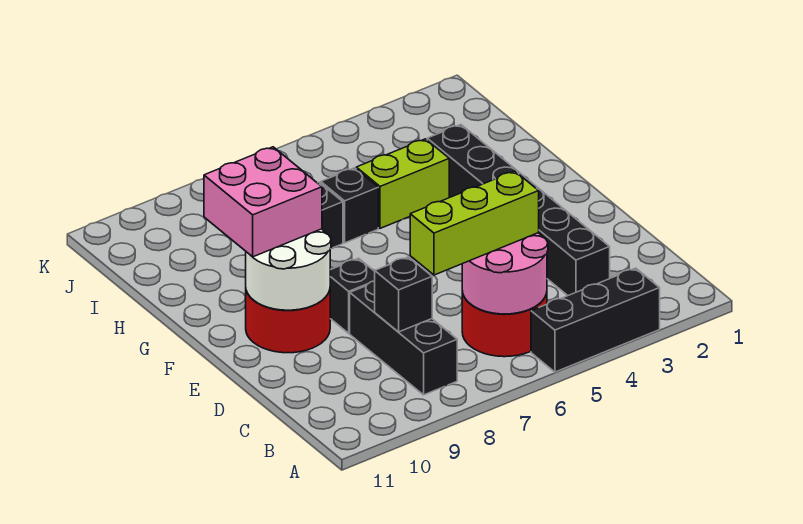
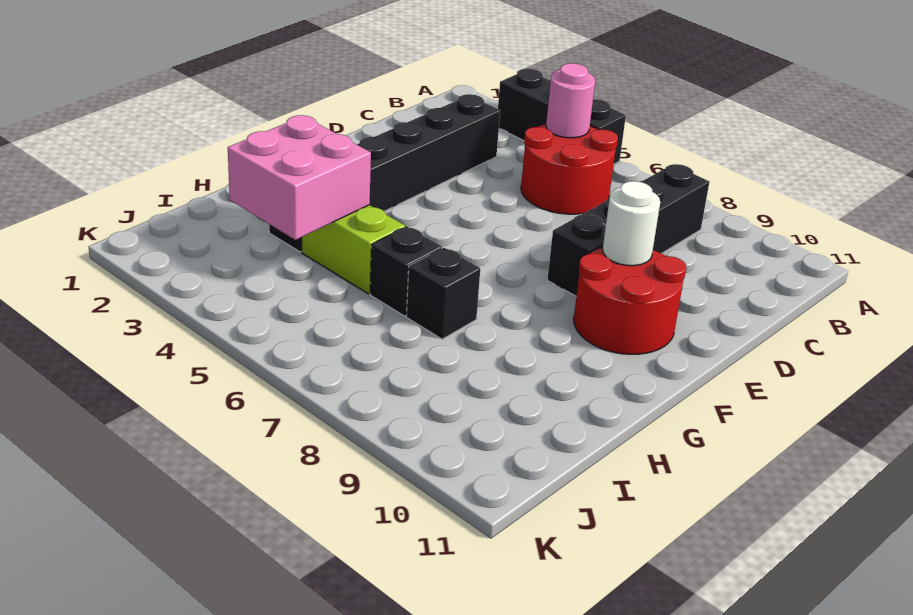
pink 2x2 round brick [462,233,548,314] -> pink 1x1 round brick [546,63,595,138]
lime 1x3 brick [410,171,539,275] -> none
black 1x1 brick [375,257,432,332] -> none
white 2x2 round brick [246,229,331,310] -> white 1x1 round brick [603,181,660,266]
pink 2x2 brick [204,147,322,257] -> pink 2x2 brick moved to [228,115,371,240]

